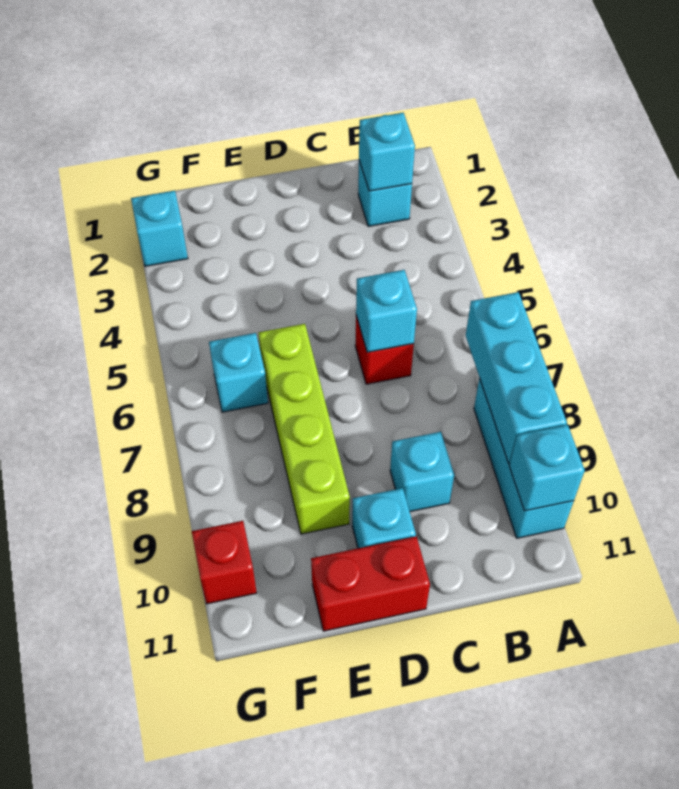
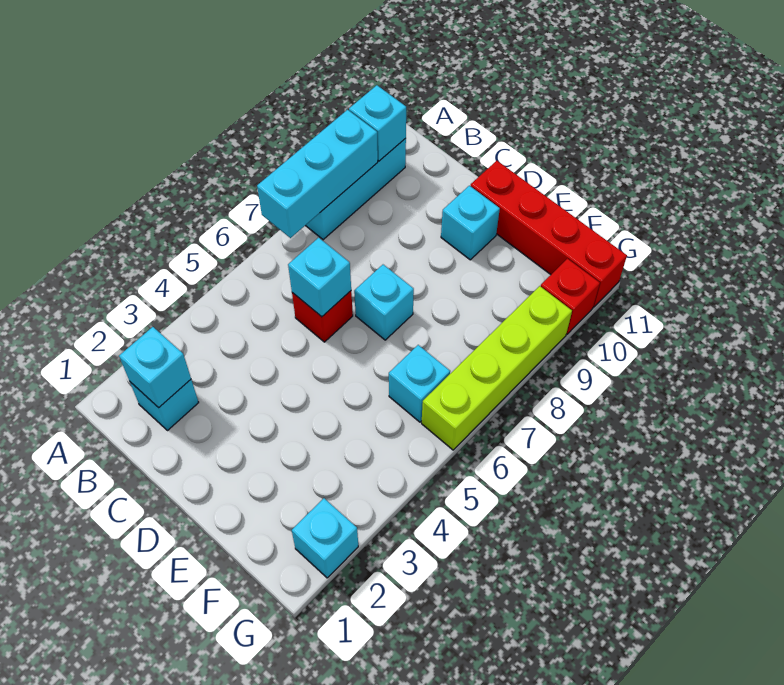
cyan 1x1 brick [390,432,454,512] -> cyan 1x1 brick moved to [354,265,414,340]
red 1x2 brick [311,536,430,631] -> red 1x4 brick [471,161,627,307]
lime 1x4 brick [259,324,350,534] -> lime 1x4 brick moved to [422,286,572,450]

